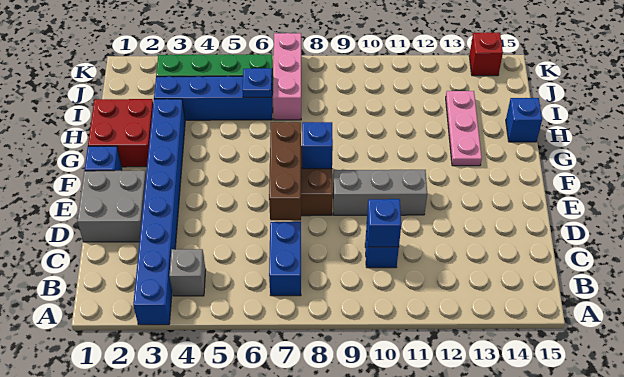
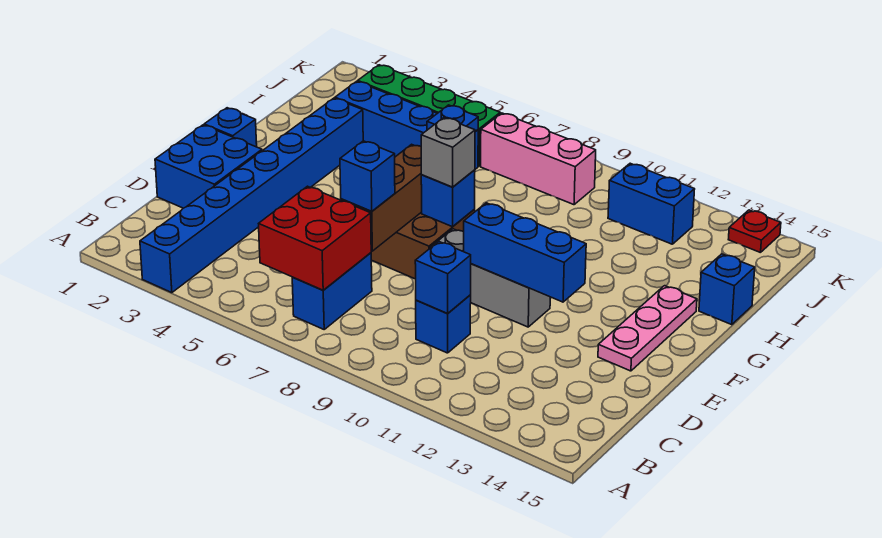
grey 1x1 brick [169,249,206,296] -> grey 1x1 brick moved to [421,118,475,187]
grey 2x2 brick [77,171,146,242] -> blue 2x2 brick [155,125,262,208]
none -> blue 1x1 brick [340,141,395,212]
none -> blue 1x3 brick [464,203,586,302]
red 2x2 brick [88,99,153,167] -> red 2x2 brick moved to [259,186,371,290]
pink 1x3 plate [446,91,482,166] -> pink 1x3 plate moved to [598,286,697,371]
pink 1x3 brick [273,33,301,120] -> pink 1x3 brick turned to [481,113,596,205]
none -> blue 1x2 brick [608,163,695,244]
red 1x1 brick [469,32,503,76] -> red 1x1 plate [728,210,781,253]

